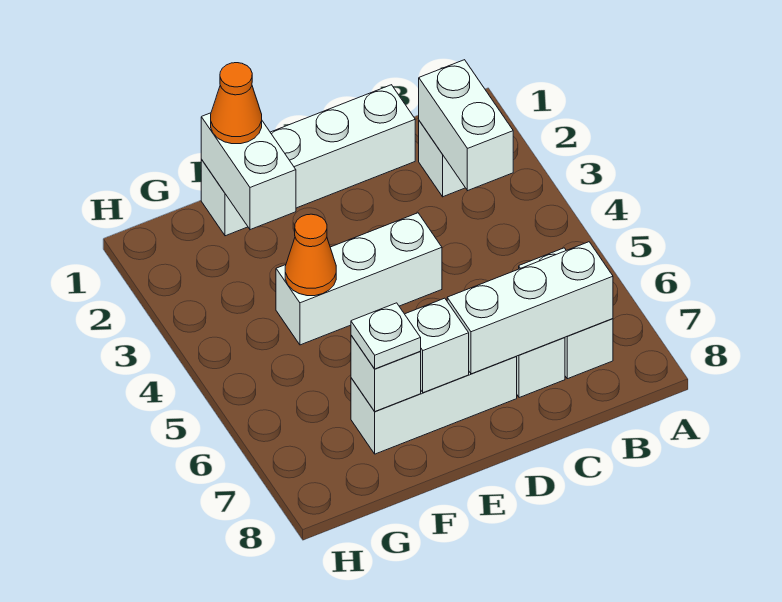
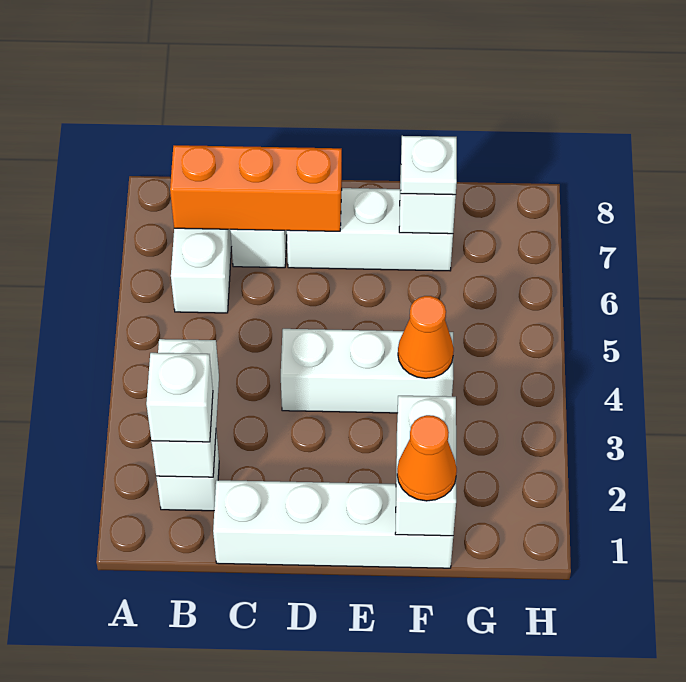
white 1x3 brick [447,242,613,374] -> orange 1x3 brick [170,145,342,231]
white 1x1 brick [405,298,469,393] -> white 1x1 brick moved to [146,353,213,442]

